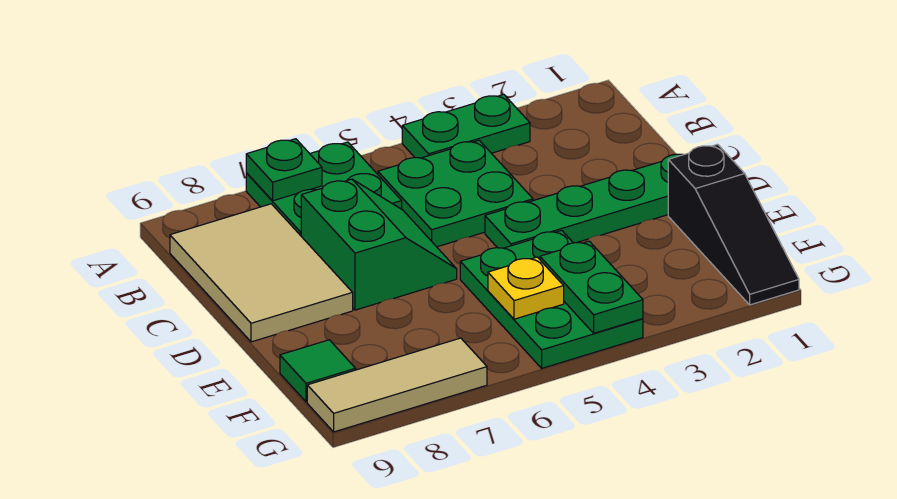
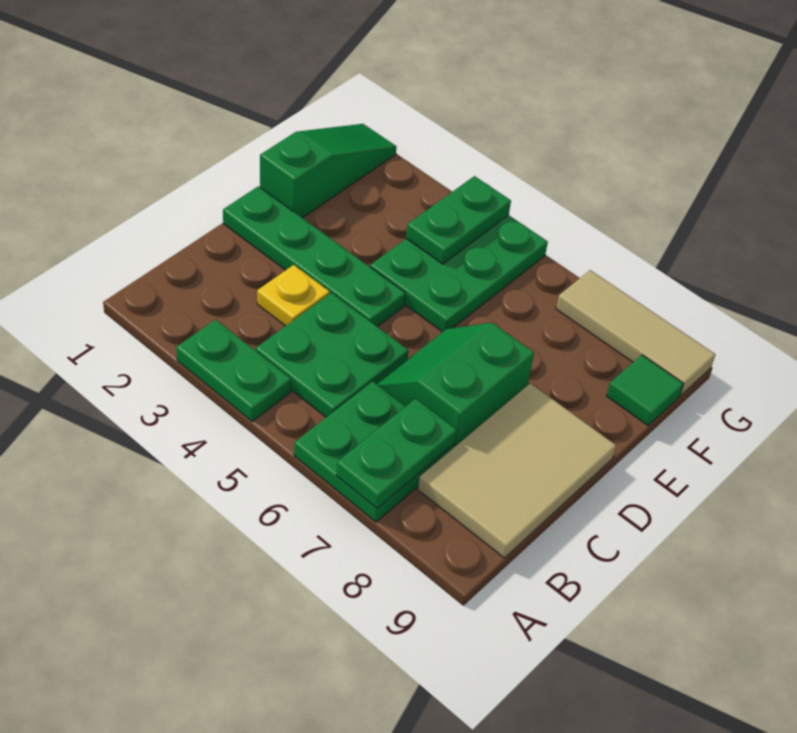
green 1x1 plate [246,139,322,201] -> green 1x2 plate [336,399,457,508]
black 1x3 slope [668,144,799,305] -> green 1x3 slope [260,124,397,218]
yellow 1x1 plate [488,257,564,319] -> yellow 1x1 plate moved to [257,265,330,326]

